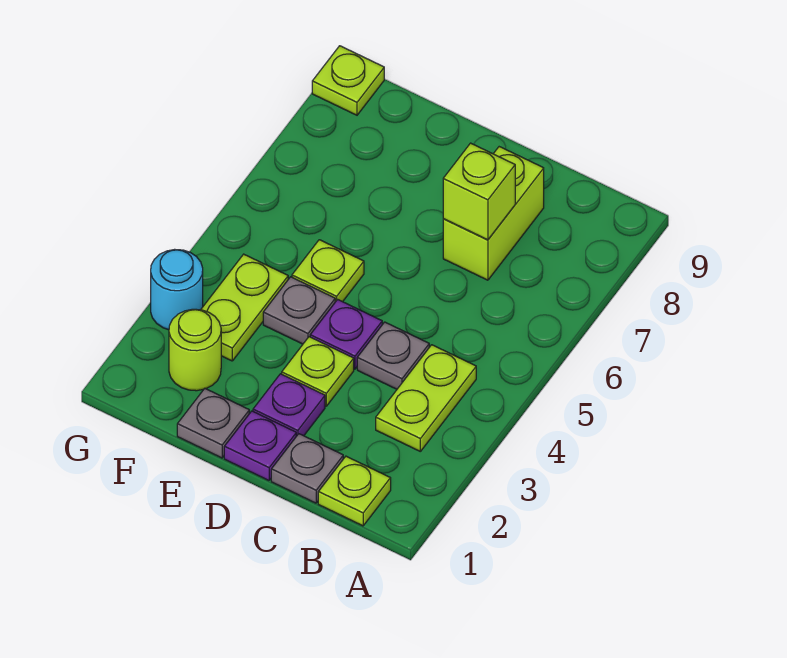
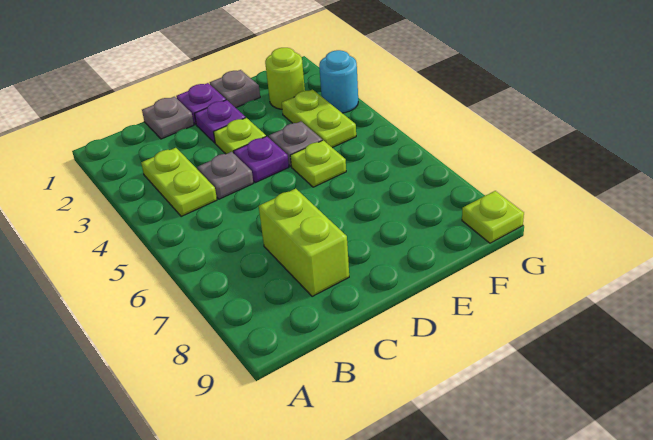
lime 1x1 plate [318,456,391,526] -> none
lime 1x1 brick [443,143,515,240] -> none

